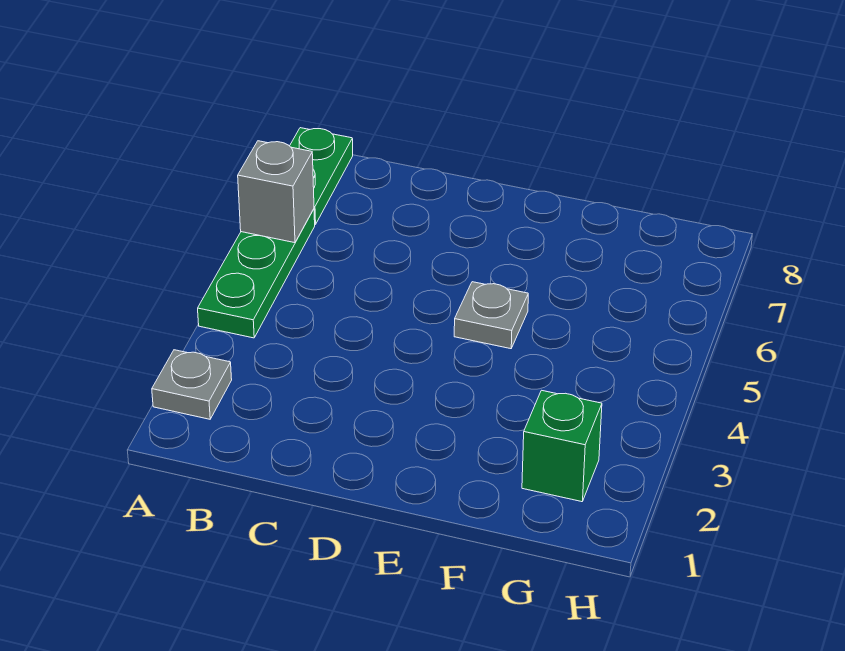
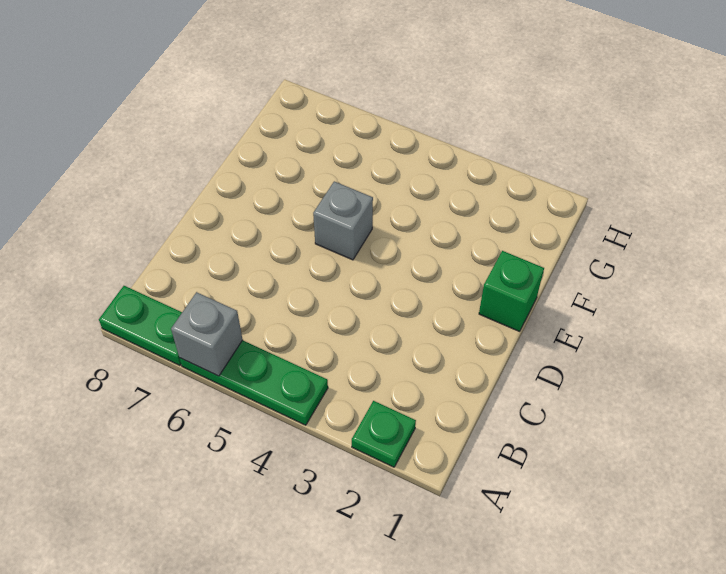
grey 1x1 plate [152,350,232,419] -> green 1x1 plate [352,401,416,467]
grey 1x1 plate [454,282,528,349] -> grey 1x1 brick [313,181,373,260]
green 1x1 brick [522,390,602,502] -> green 1x1 brick moved to [479,251,544,331]

